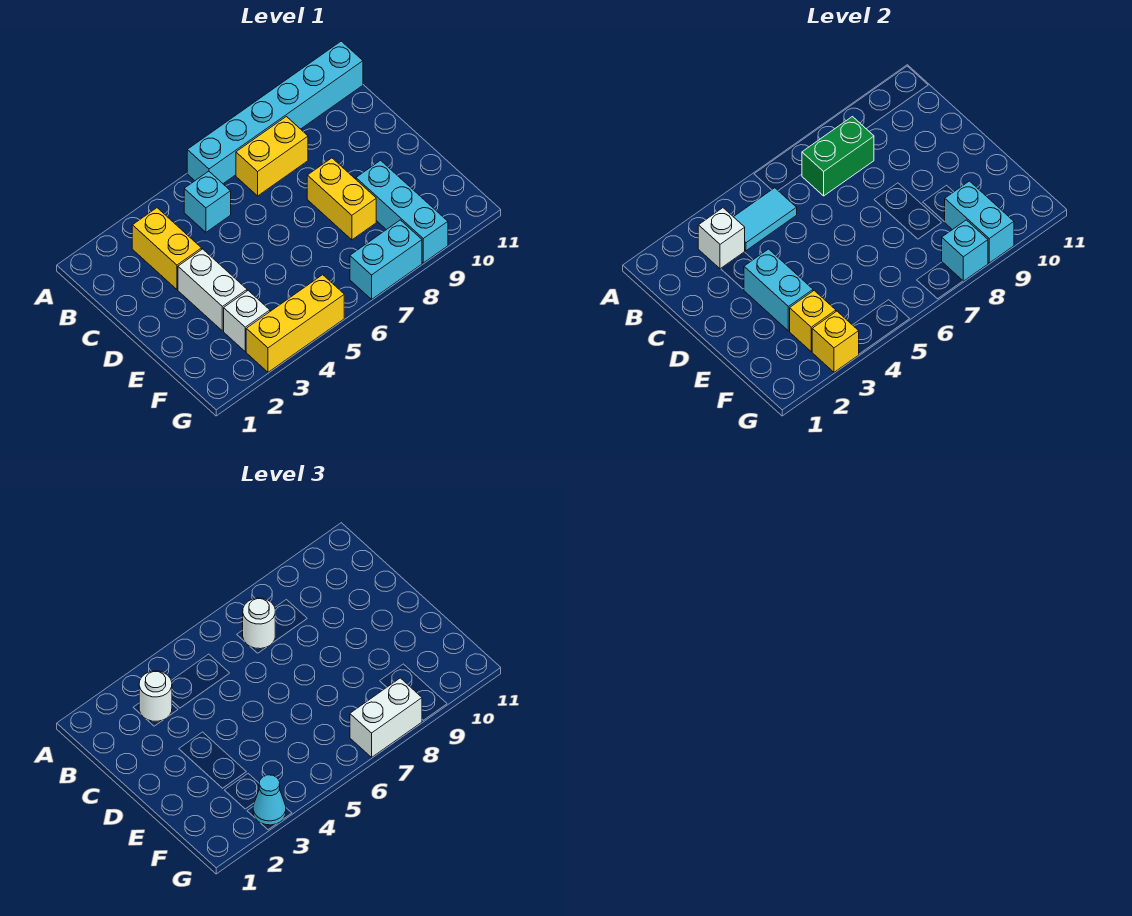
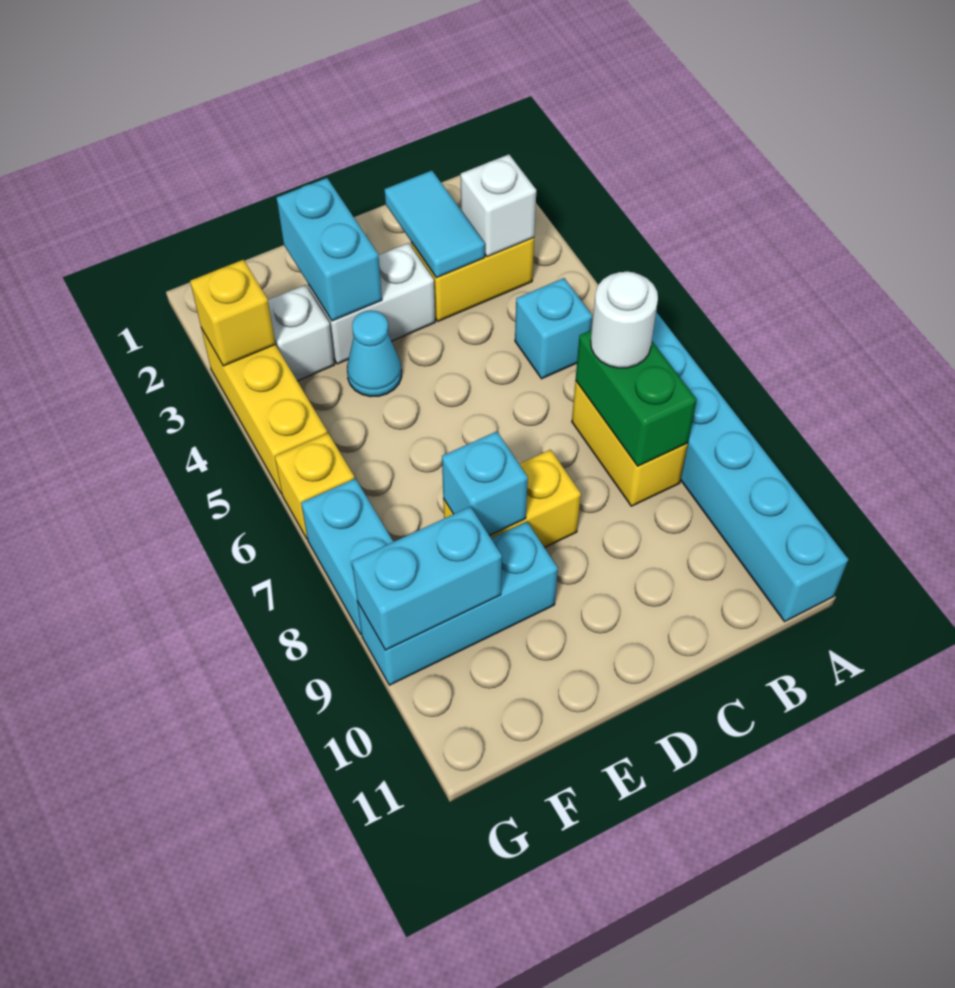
white 1x1 round brick [139,671,172,721] -> none
cyan 1x2 tile [734,188,797,251] -> cyan 1x2 tile moved to [384,170,485,278]
cyan 1x2 brick [744,249,813,331] -> cyan 1x2 brick turned to [277,178,382,321]
yellow 1x1 brick [790,291,836,352] -> yellow 1x1 brick moved to [275,433,354,539]
cyan 1x1 cone [253,775,286,825] -> cyan 1x1 cone moved to [347,311,402,397]
white 1x2 brick [350,678,422,757] -> none
cyan 1x1 brick [942,220,988,281] -> cyan 1x1 brick moved to [442,431,528,536]

